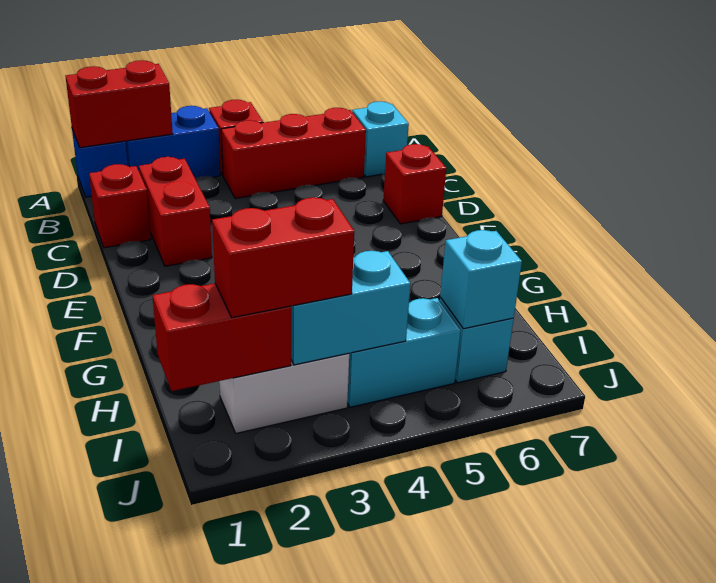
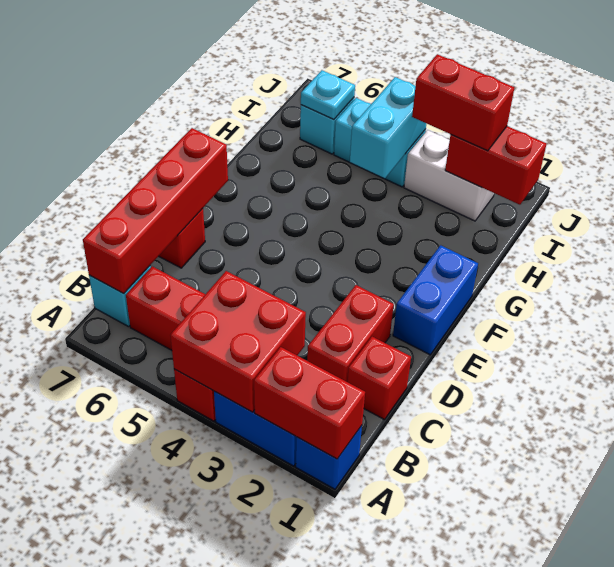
none -> red 2x2 brick [170,271,306,412]
none -> red 1x4 brick [83,128,228,293]
none -> blue 1x2 brick [393,245,478,355]
cyan 1x2 brick [291,251,410,365] -> cyan 1x2 brick turned to [350,77,426,179]
cyan 1x1 brick [440,230,522,329] -> cyan 1x1 plate [301,70,355,120]

